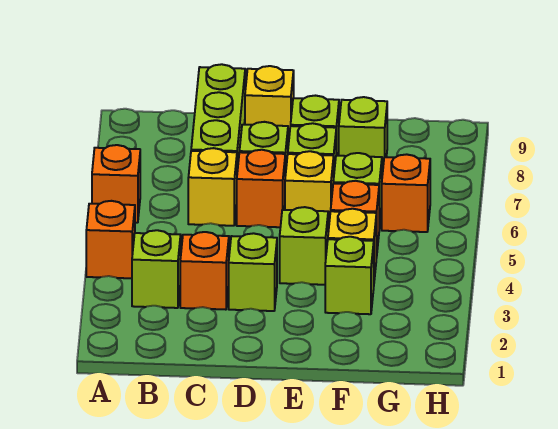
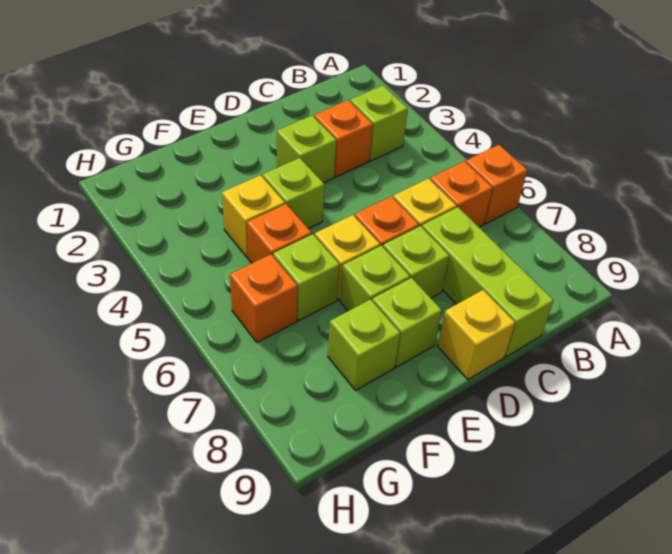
orange 1x1 brick [86,201,135,278] -> orange 1x1 brick moved to [430,161,492,227]
lime 1x1 brick [325,237,374,314] -> none

